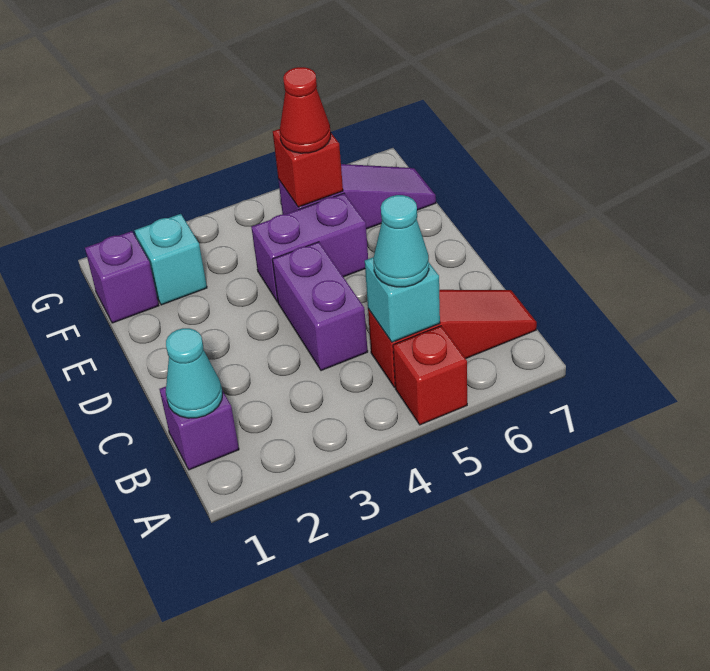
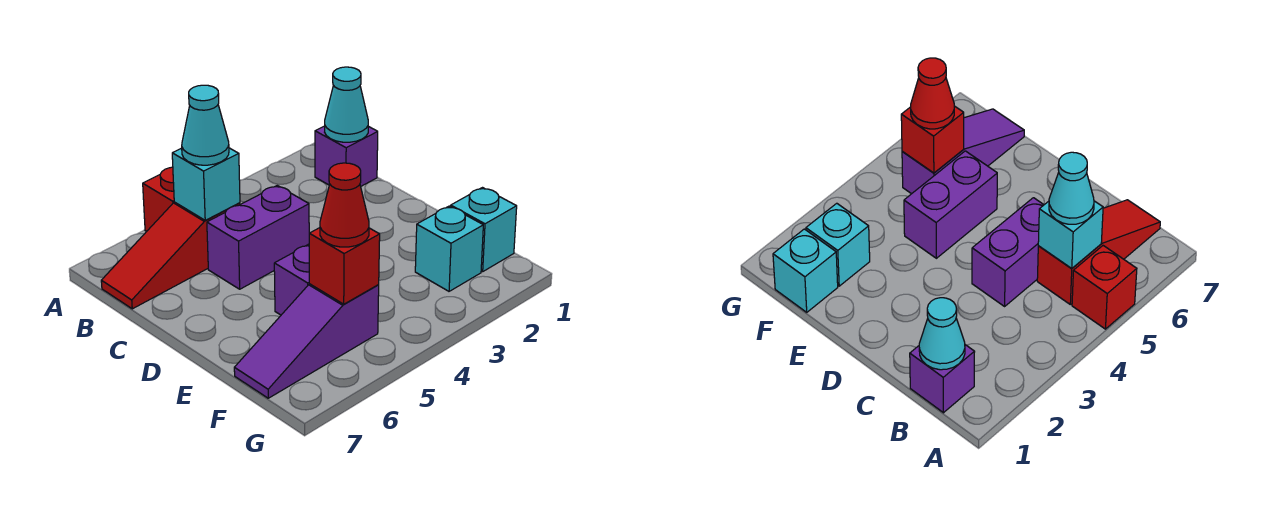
purple 1x2 brick [272,242,368,371] -> purple 1x2 brick turned to [207,185,309,289]
purple 1x1 brick [85,231,159,323] -> cyan 1x1 brick [451,188,517,272]

